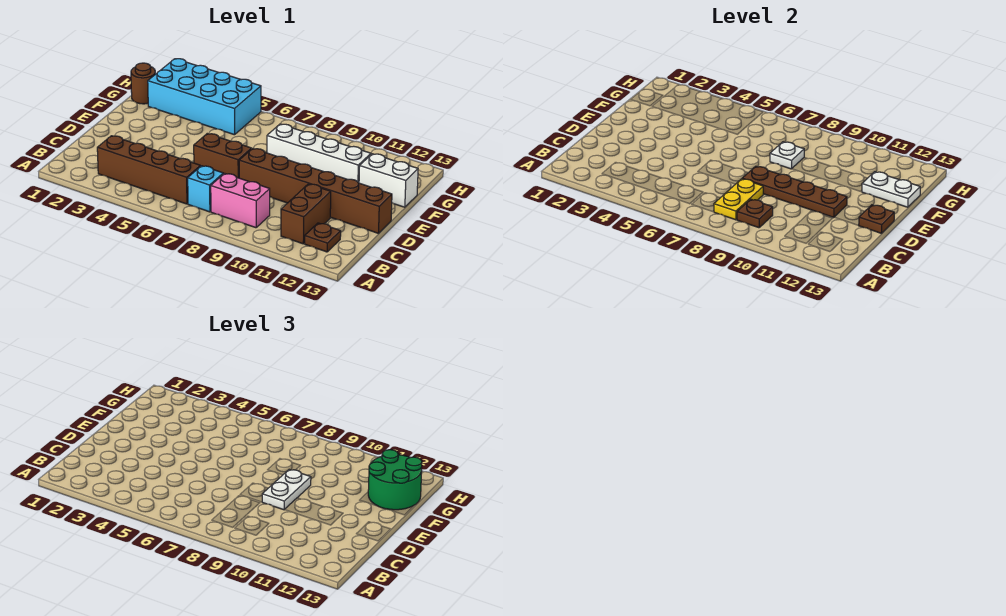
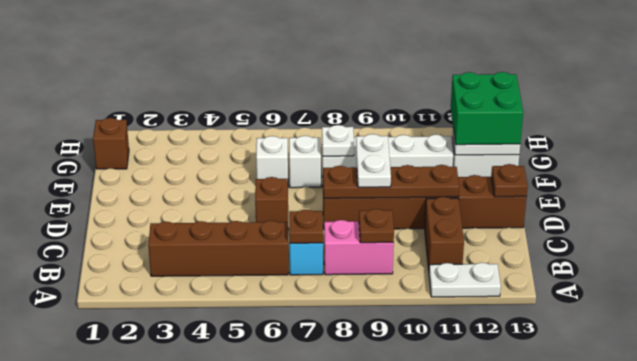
none -> white 1x2 plate [429,263,501,297]
yellow 1x2 plate [714,179,763,220] -> none
brown 1x1 plate [305,223,341,252] -> brown 1x1 plate moved to [289,210,323,243]
brown 1x2 brick [194,134,251,178] -> brown 1x1 brick [255,177,288,222]
none -> white 1x1 brick [256,136,288,179]
none -> white 1x1 brick [289,136,321,188]
green 2x2 round brick [368,450,422,510] -> green 2x2 brick [451,72,523,145]
brown 1x1 round brick [131,63,155,104] -> brown 1x1 brick [93,118,129,169]
cyan 2x4 brick [148,59,261,135] -> none

